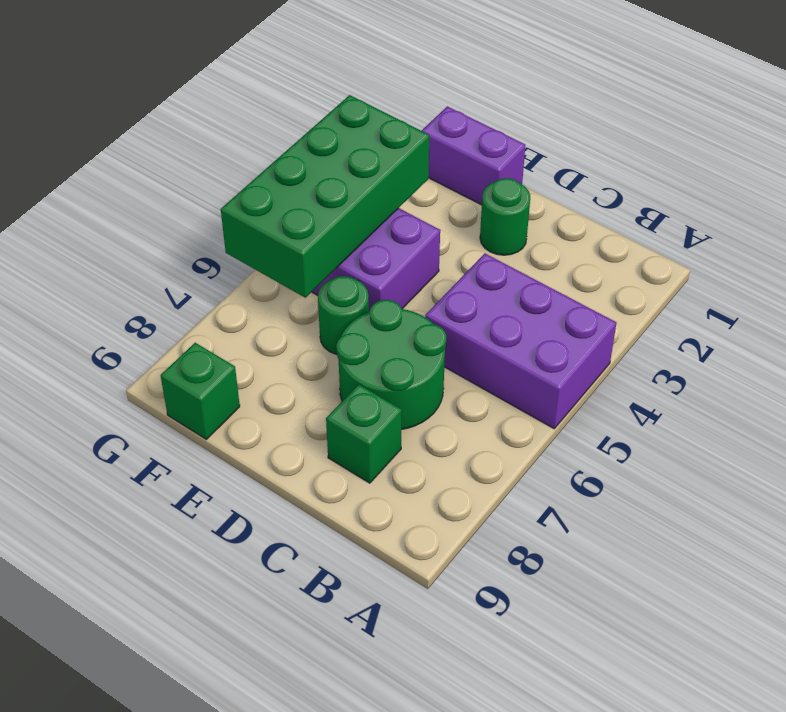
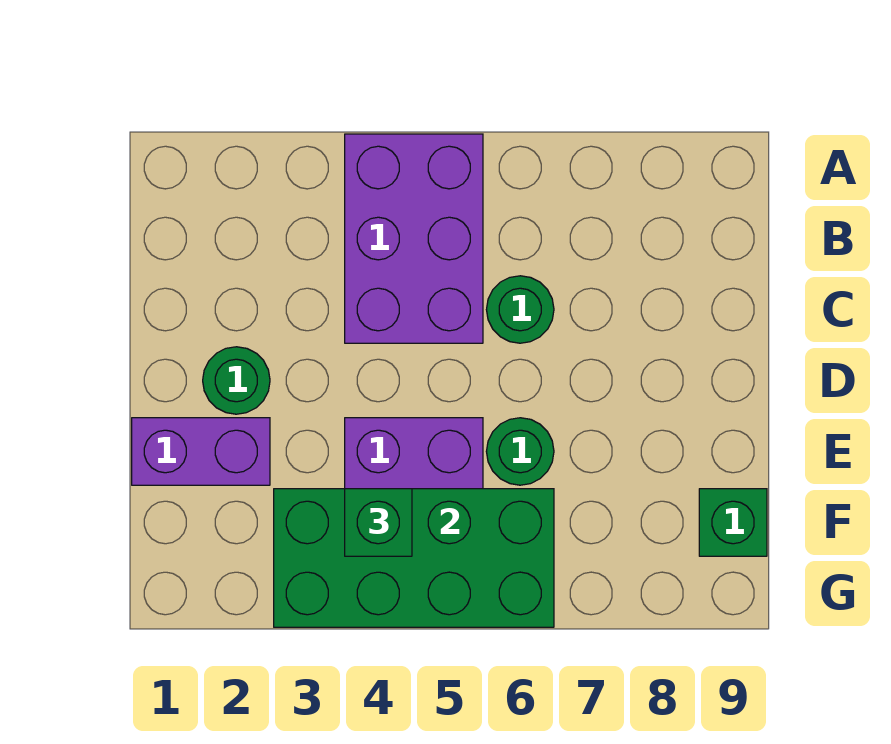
green 2x2 round brick [336,300,446,429] -> green 1x1 round brick [486,276,554,343]
green 1x1 brick [326,384,402,483] -> green 1x1 brick moved to [345,489,412,556]
purple 1x2 brick [421,106,525,205] -> purple 1x2 brick turned to [132,418,270,485]

